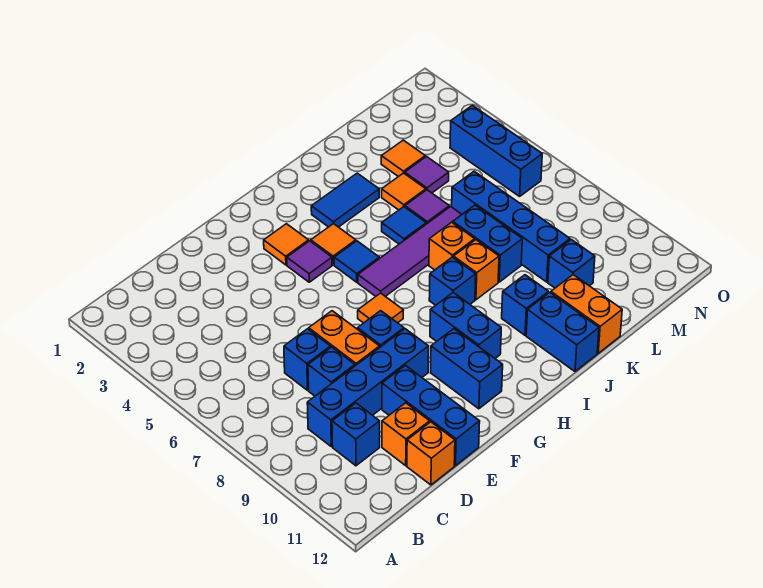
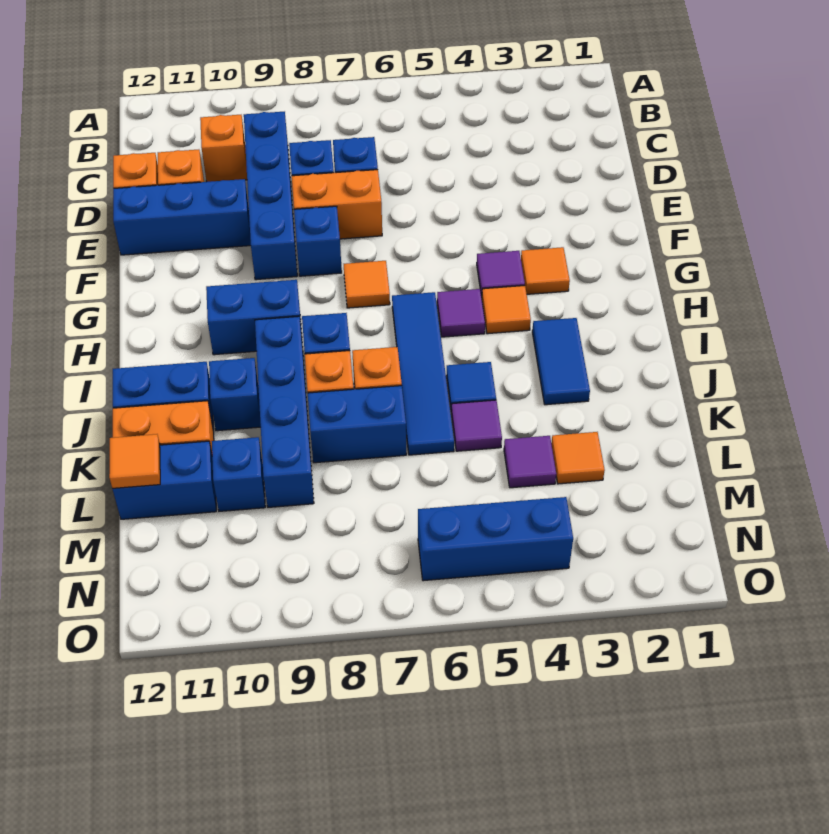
blue 1x1 brick [332,403,380,466] -> orange 1x1 brick [200,115,247,182]
blue 1x2 brick [431,329,503,409] -> blue 1x2 brick moved to [113,441,216,519]
blue 1x1 tile [334,241,379,282] -> purple 1x1 tile [437,289,485,337]
purple 1x4 tile [358,207,462,296] -> blue 1x4 tile [392,292,454,455]
orange 1x1 tile [382,173,426,210] -> orange 1x1 tile moved to [109,434,160,488]
blue 1x4 brick [452,171,570,282] -> blue 1x4 brick turned to [255,316,314,507]

